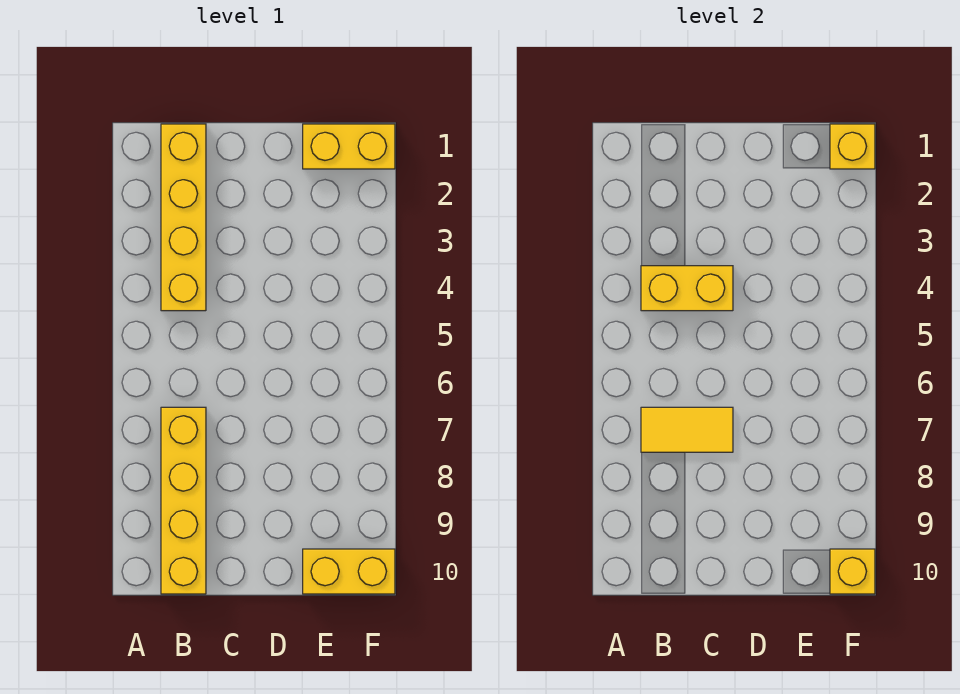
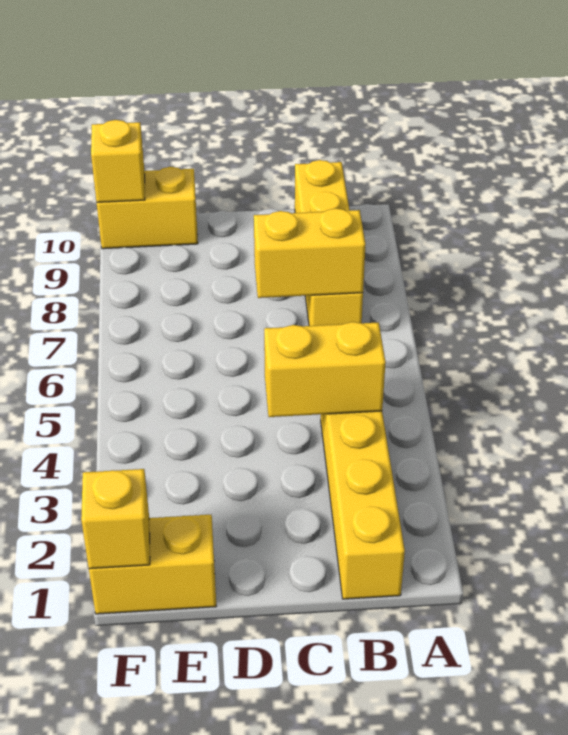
yellow 1x2 tile [641,407,733,452] -> yellow 1x2 brick [254,208,366,298]

